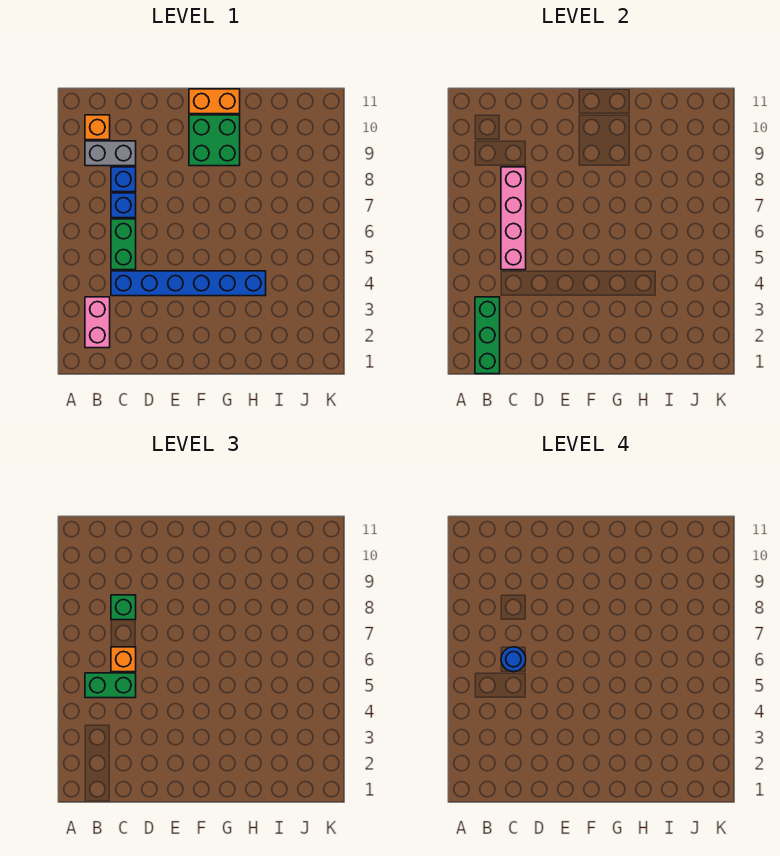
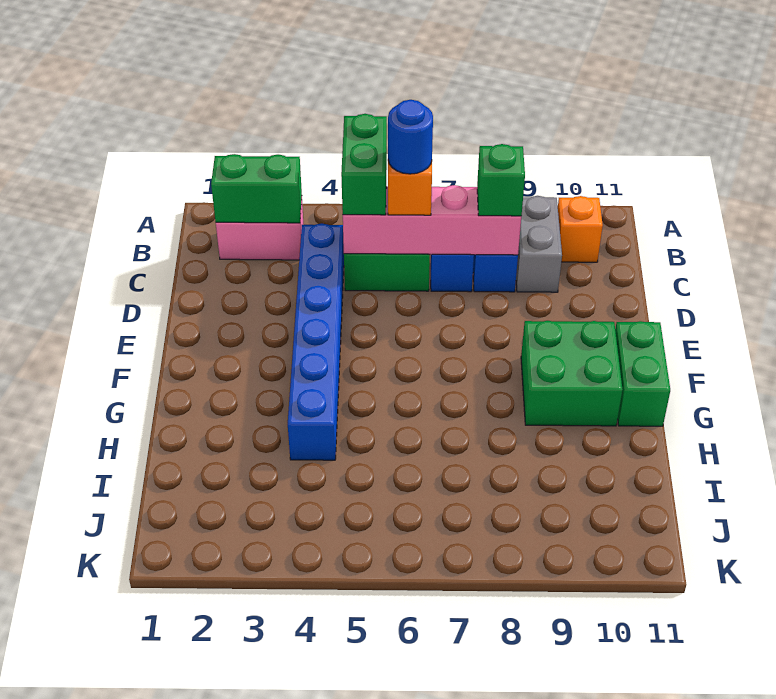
green 1x3 brick [475,297,500,374] -> green 1x2 brick [211,154,302,223]
orange 1x2 brick [189,89,240,114] -> green 1x2 brick [615,321,670,426]

